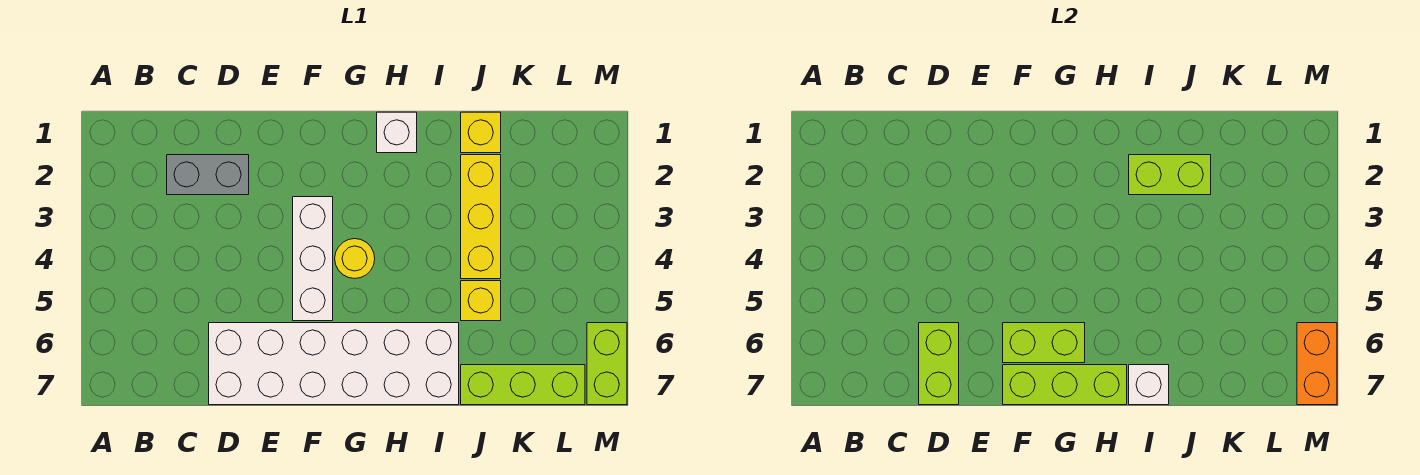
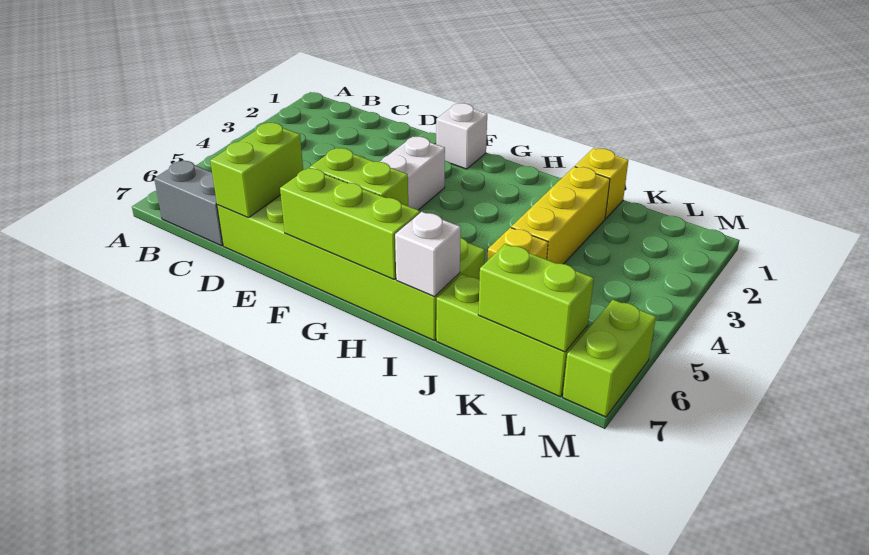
grey 1x2 brick [167,155,249,195] -> grey 1x2 brick moved to [154,160,223,246]
white 2x6 brick [209,323,459,405] -> lime 2x6 brick [217,195,485,341]
yellow 1x1 round brick [335,239,375,279] -> none
white 1x1 brick [377,112,417,153] -> white 1x1 brick moved to [436,103,487,169]
lime 1x2 brick [1129,155,1211,195] -> lime 1x2 brick moved to [478,244,594,352]
orange 1x2 brick [1297,323,1337,405] -> none

